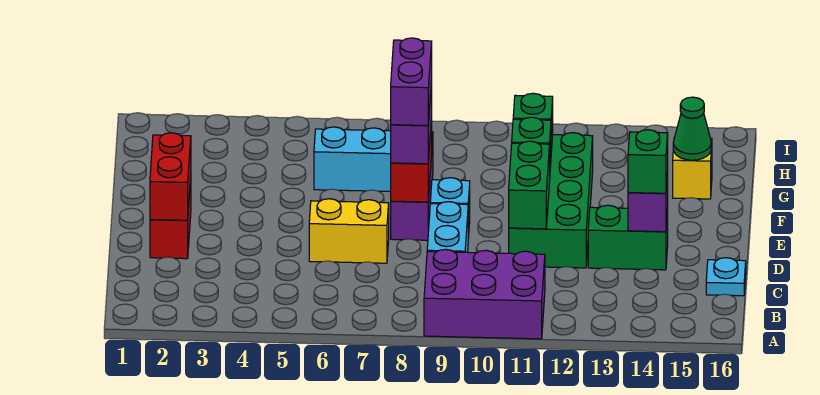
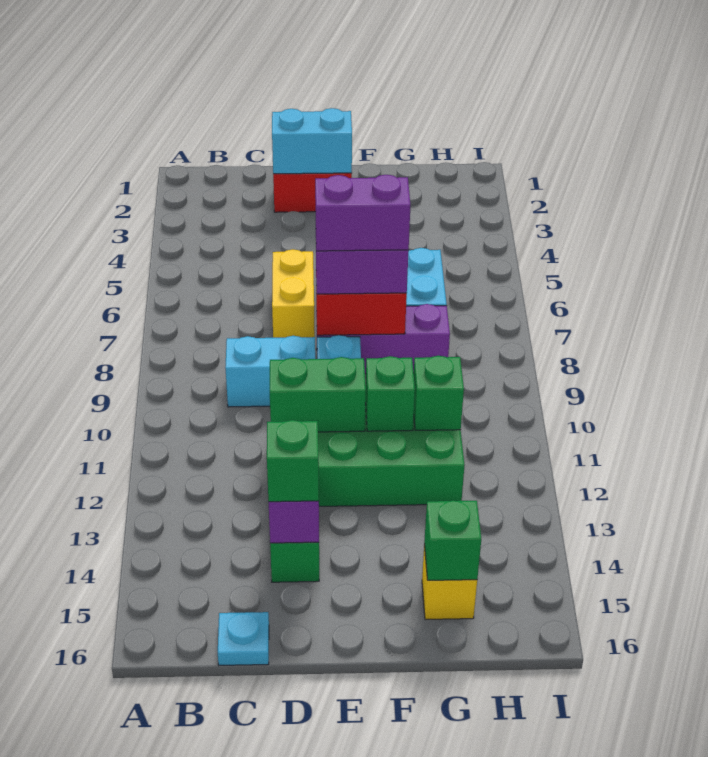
purple 2x3 brick [424,249,545,339] -> none
red 1x2 brick [150,133,191,220] -> cyan 1x2 brick [272,108,352,174]
green 1x1 cone [673,97,711,160] -> green 1x1 brick [424,500,481,580]

